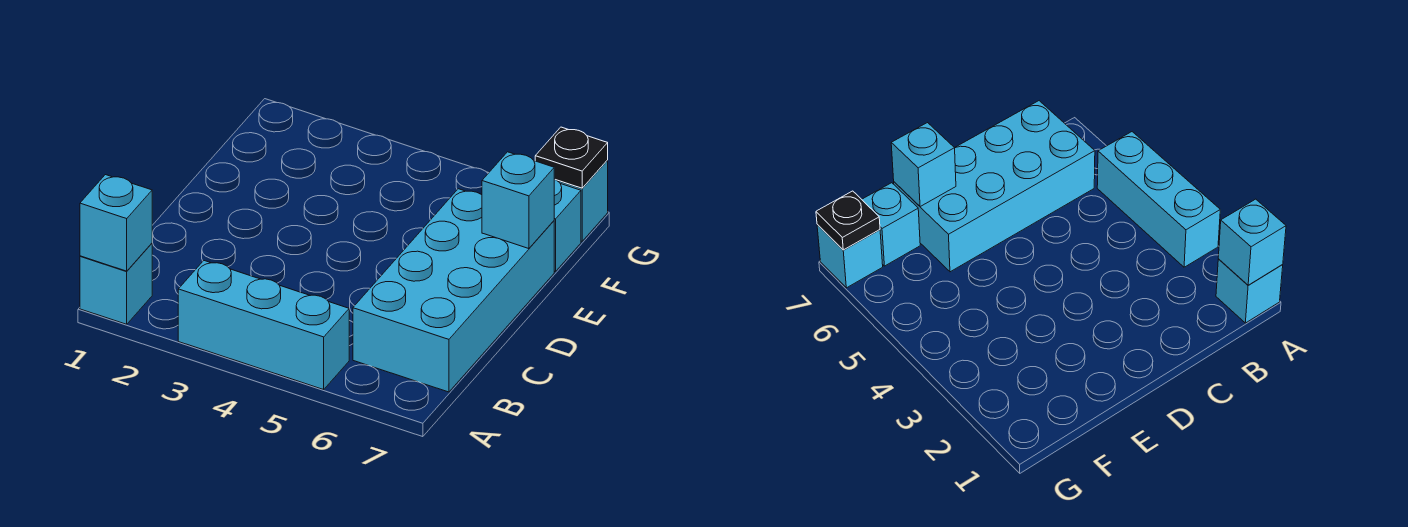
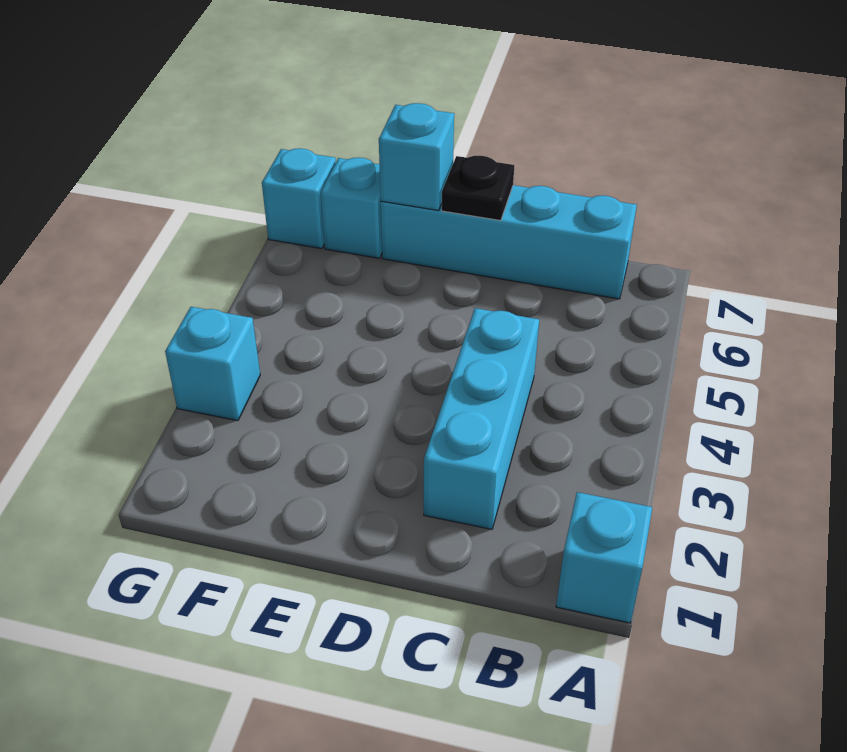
cyan 1x1 brick [80,175,152,271] -> cyan 1x1 brick moved to [165,307,260,421]
cyan 1x3 brick [178,261,349,389] -> cyan 1x3 brick moved to [424,308,539,529]
cyan 2x4 brick [353,189,554,392] -> cyan 1x4 brick [381,185,637,299]
black 1x1 plate [535,127,608,188] -> black 1x1 plate moved to [442,156,514,221]

